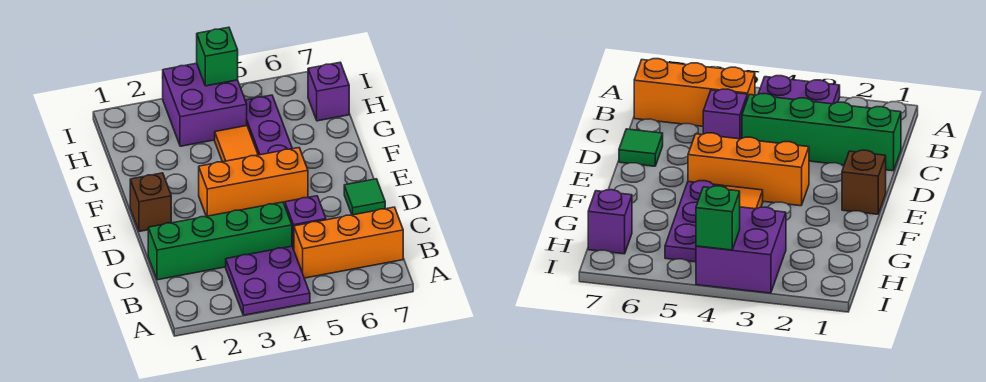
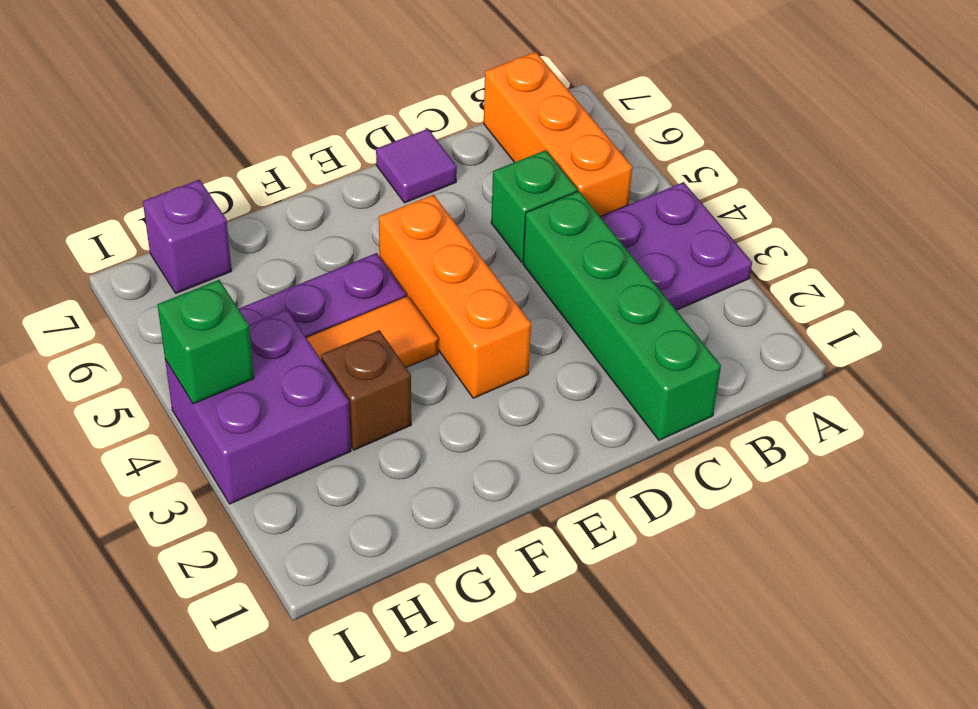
purple 1x1 brick [285,196,326,249] -> green 1x1 brick [491,150,577,262]
green 1x1 tile [344,179,385,215] -> purple 1x1 tile [376,129,457,203]
brown 1x1 brick [130,173,171,232] -> brown 1x1 brick moved to [321,330,411,450]

